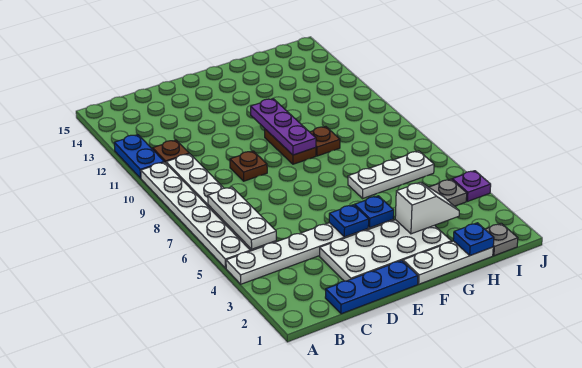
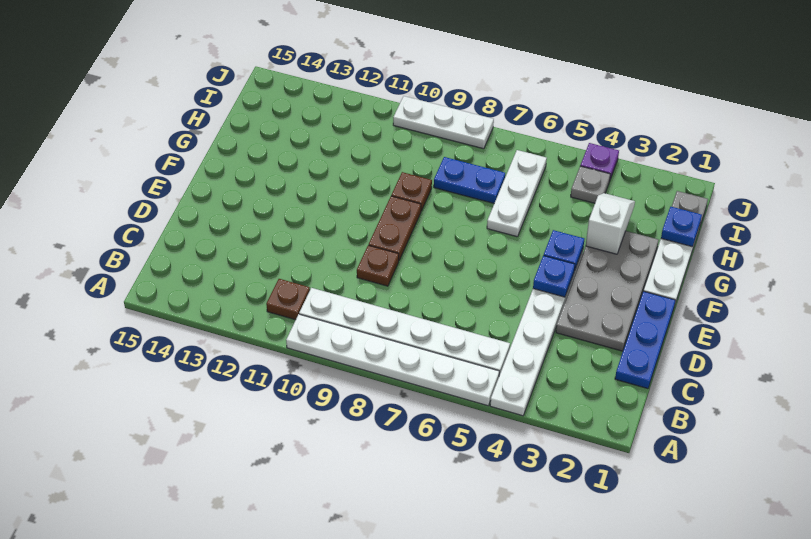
blue 1x2 plate [114,135,164,178] -> blue 1x2 plate moved to [434,157,505,203]
white 1x3 plate [208,187,276,249] -> white 1x3 plate moved to [393,96,494,149]
white 2x4 plate [320,220,451,281] -> grey 2x4 plate [556,231,659,351]
brown 1x2 plate [265,129,316,164] -> brown 1x2 plate turned to [369,196,421,260]
purple 1x3 plate [251,99,316,155] -> none

